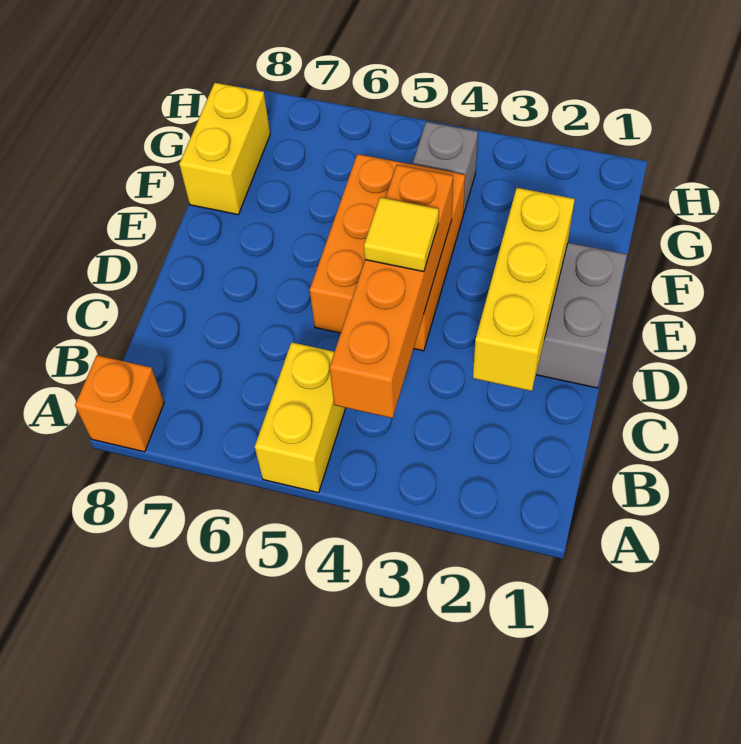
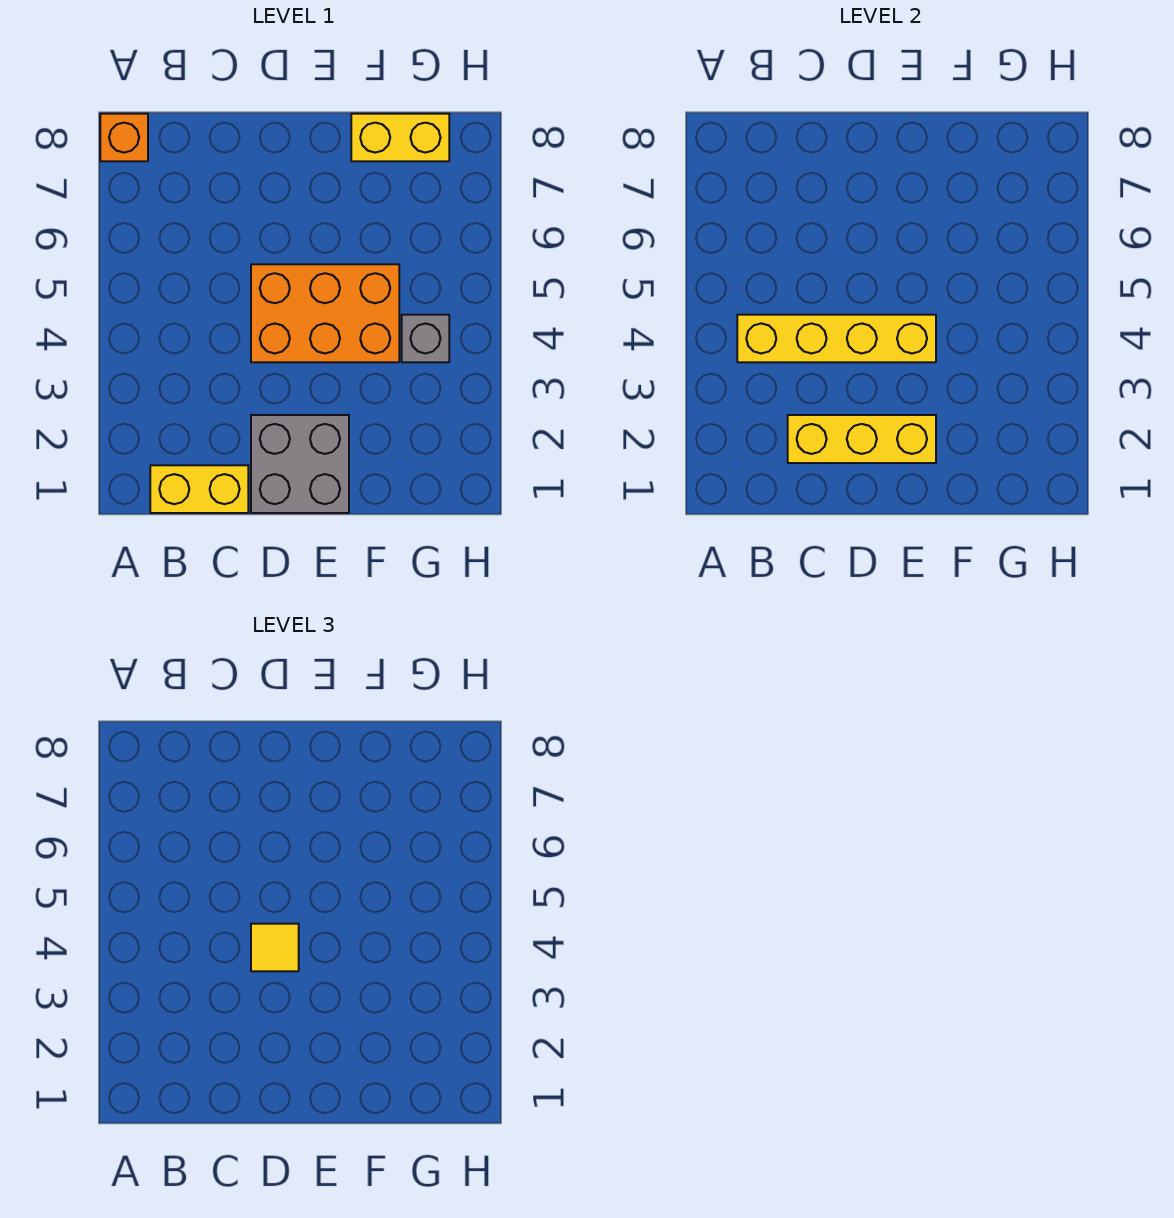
yellow 1x2 brick [255,342,346,493] -> yellow 1x2 brick moved to [150,465,248,513]
orange 1x4 brick [330,165,453,418] -> yellow 1x4 brick [737,315,936,362]

